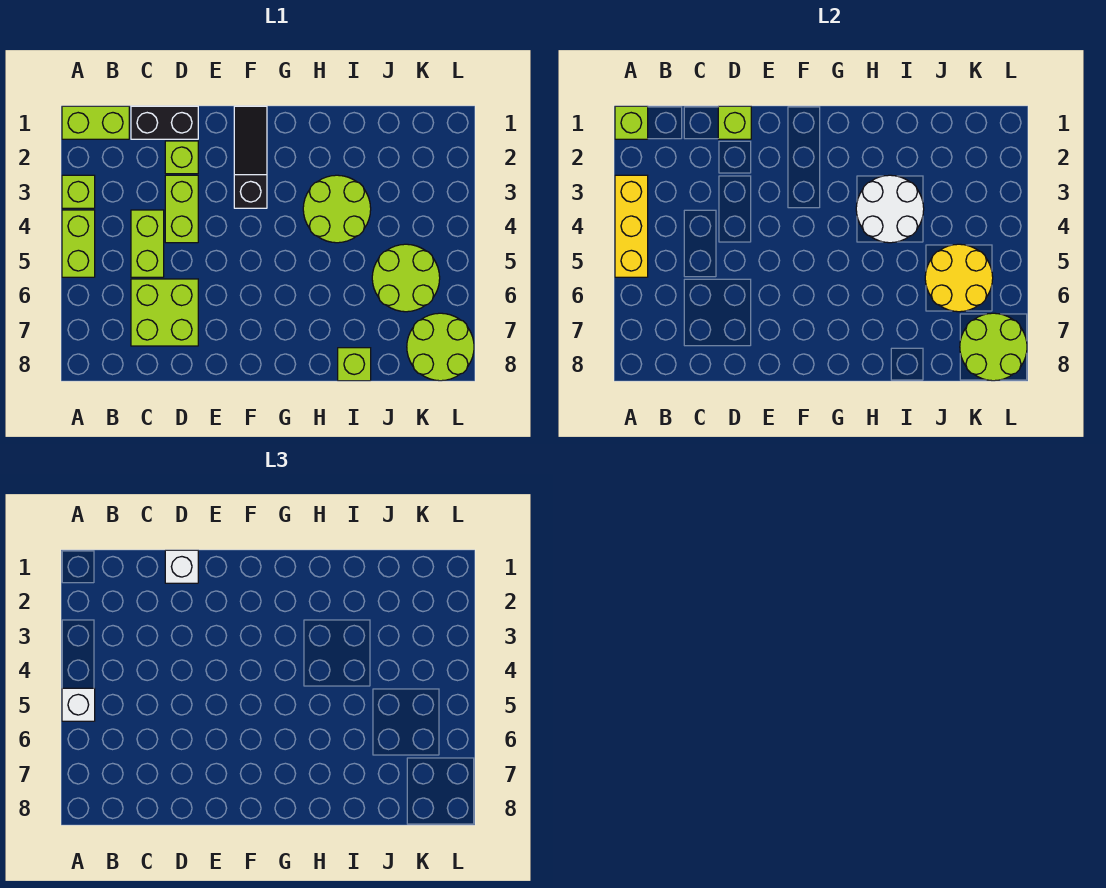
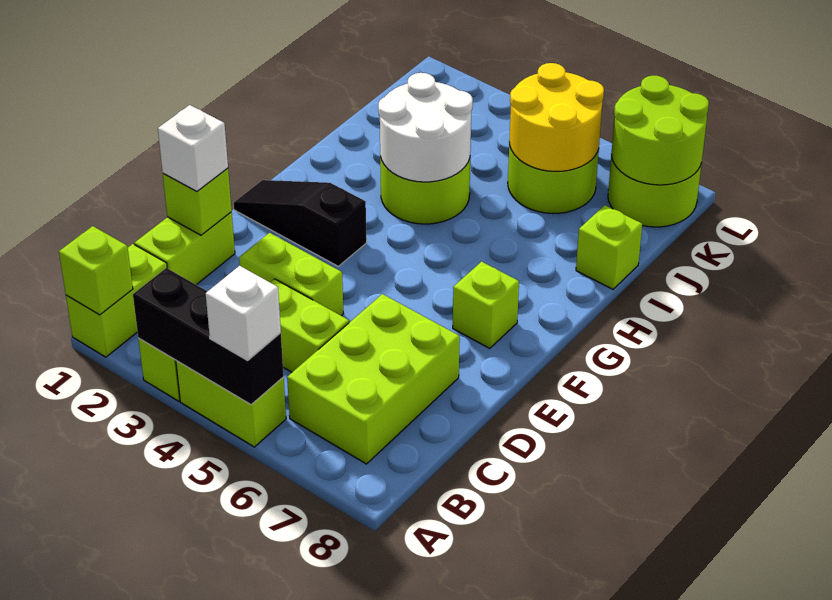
yellow 1x3 brick [615,175,648,277] -> black 1x3 brick [133,268,284,405]
black 1x2 brick [131,106,198,139] -> lime 1x2 brick [134,212,235,285]
lime 2x2 brick [131,279,198,346] -> lime 2x3 brick [287,294,460,464]
lime 1x1 brick [165,141,198,174] -> lime 1x1 brick moved to [453,262,519,348]

